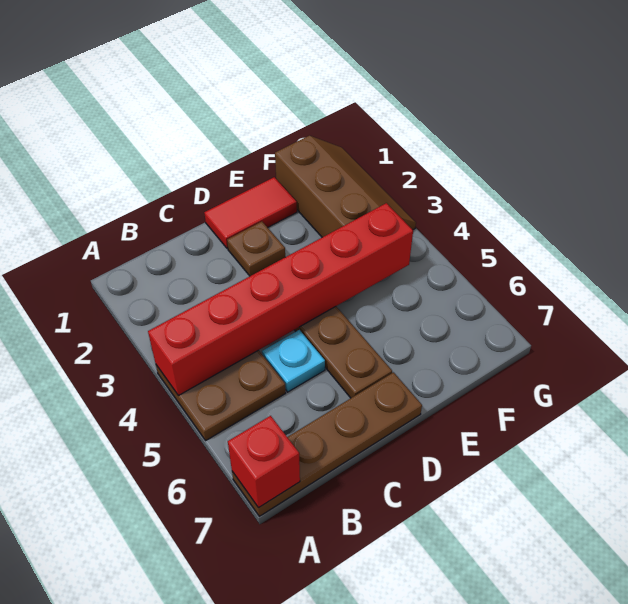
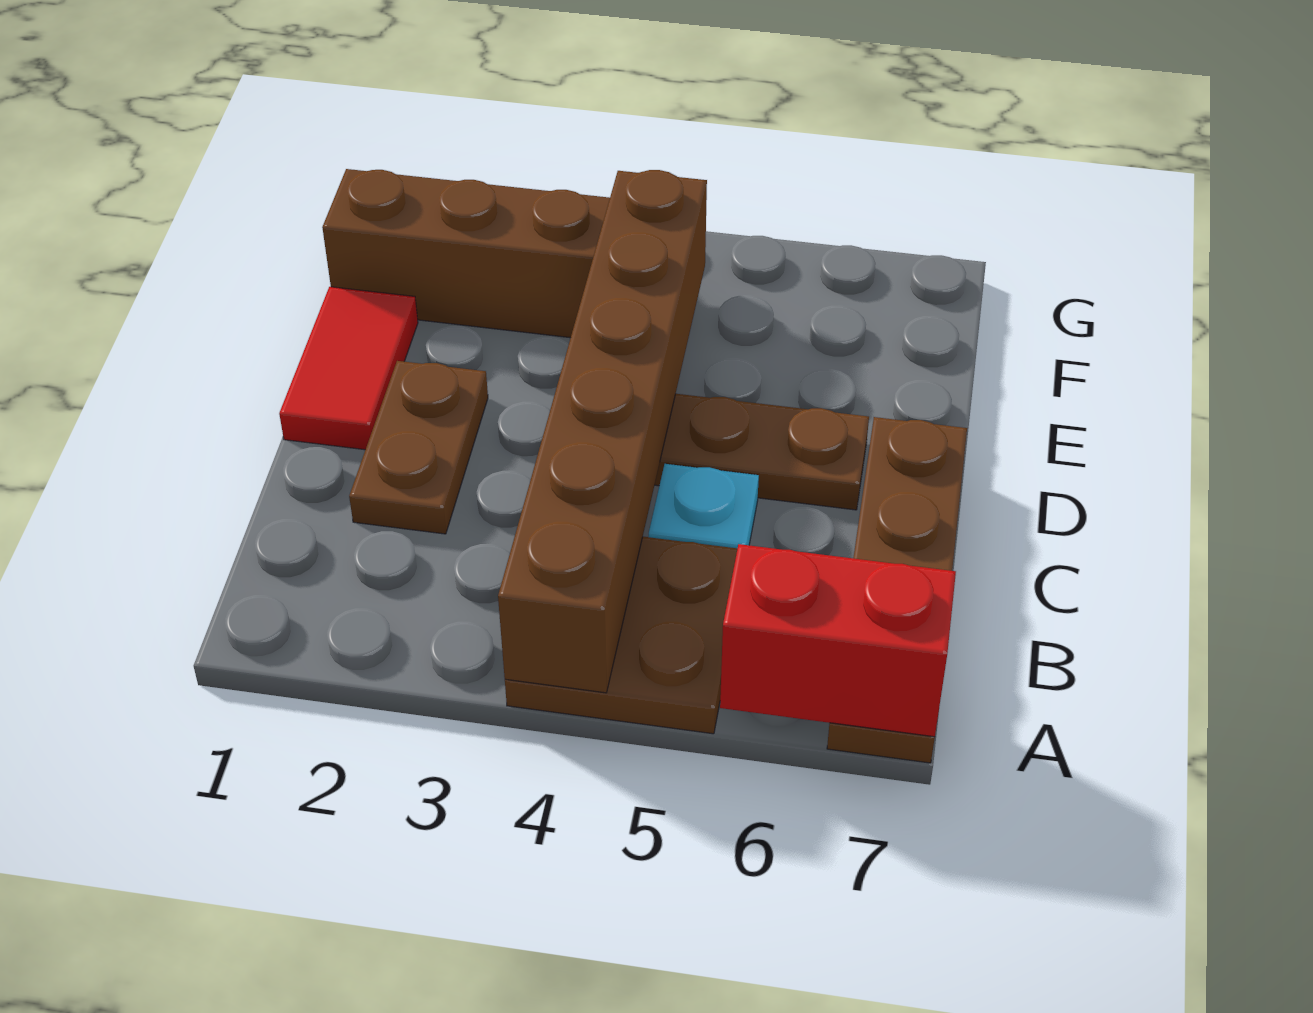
red 1x6 brick [148,203,413,396] -> brown 1x6 brick [498,170,707,693]
red 1x1 brick [228,416,300,508] -> red 1x2 brick [720,544,956,737]
brown 1x1 plate [227,222,285,276] -> brown 1x2 plate [349,361,488,534]

